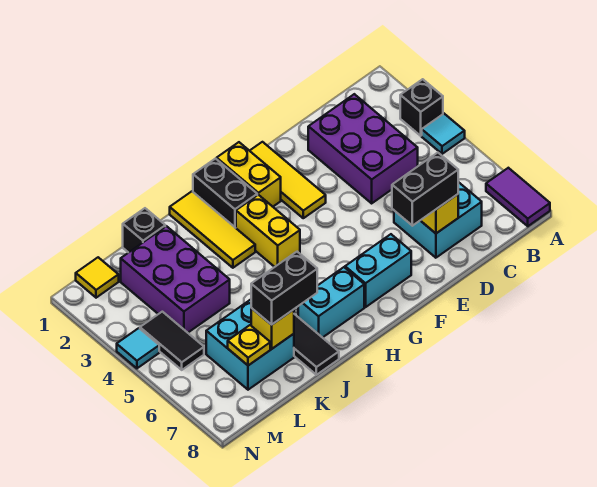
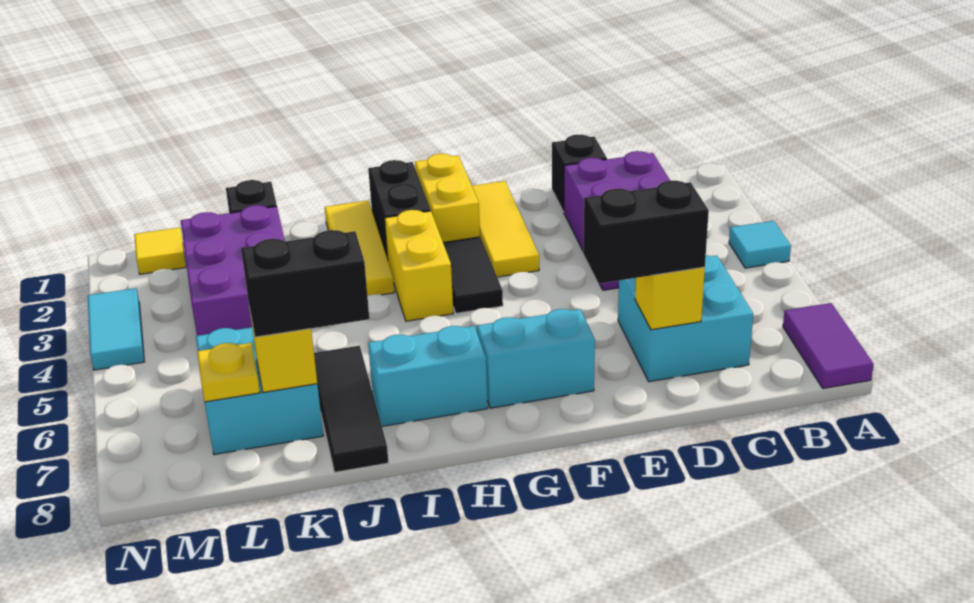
black 1x1 brick [400,79,443,136] -> black 1x1 brick moved to [552,135,607,212]
black 1x2 tile [140,312,204,370] -> black 1x2 tile moved to [443,237,503,313]
cyan 1x1 tile [117,328,159,368] -> cyan 1x2 tile [88,288,144,370]

